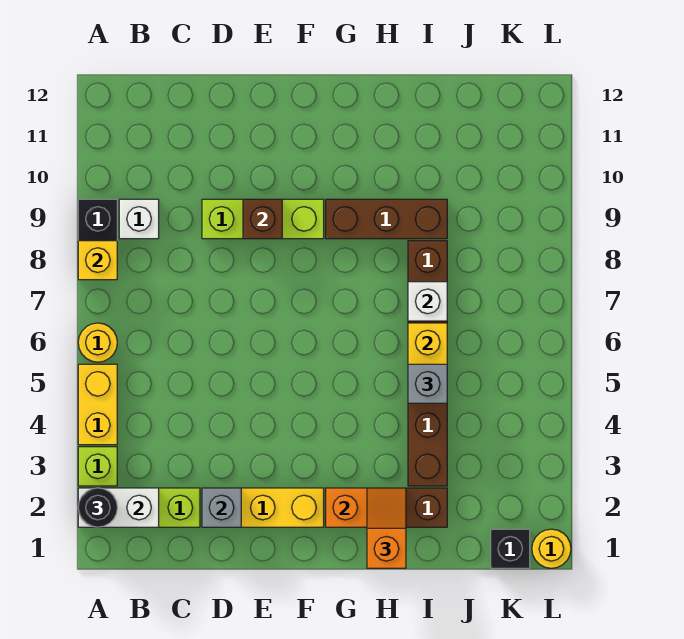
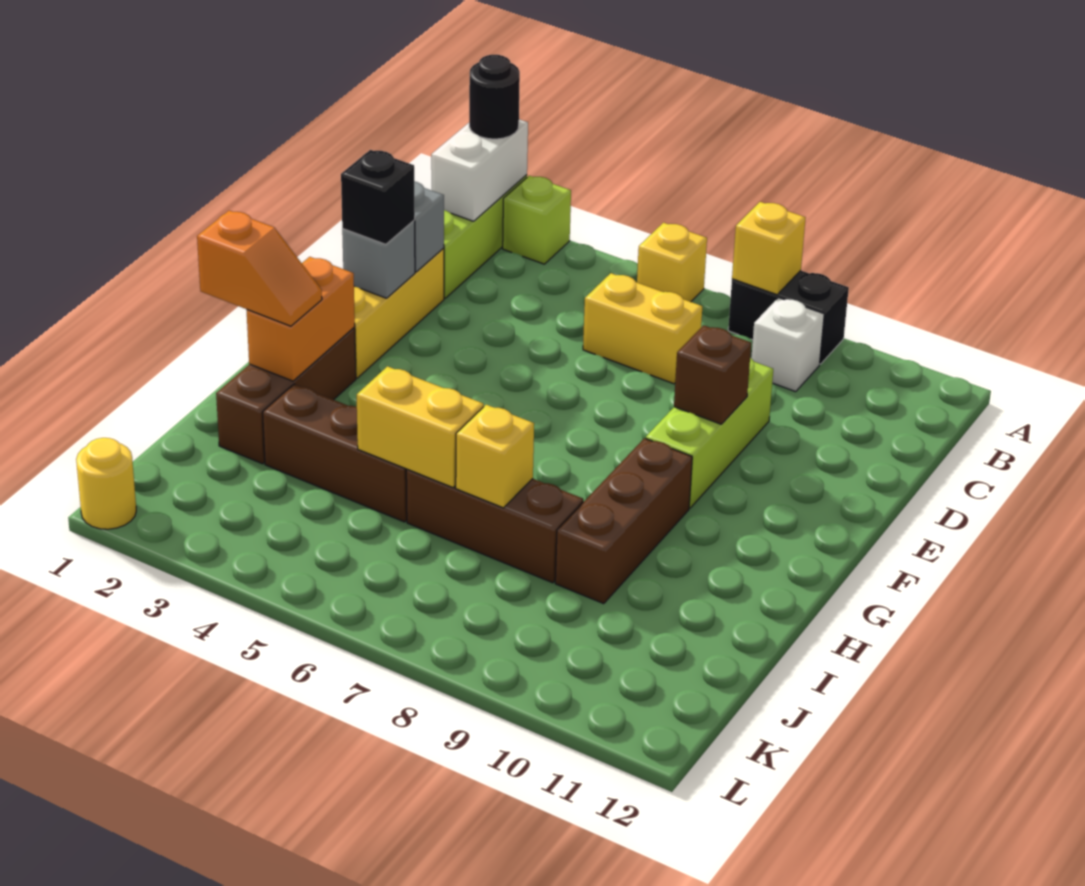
yellow 1x2 brick [78,364,117,445] -> yellow 1x2 brick moved to [583,273,702,384]
yellow 1x1 round brick [78,323,117,362] -> yellow 1x1 brick [637,223,707,302]
grey 1x1 brick [408,364,447,403] -> grey 1x1 brick moved to [342,221,415,298]
white 1x1 brick [408,282,447,321] -> yellow 1x1 brick [456,405,534,508]
black 1x1 brick [491,529,530,568] -> black 1x1 brick moved to [341,150,415,244]

